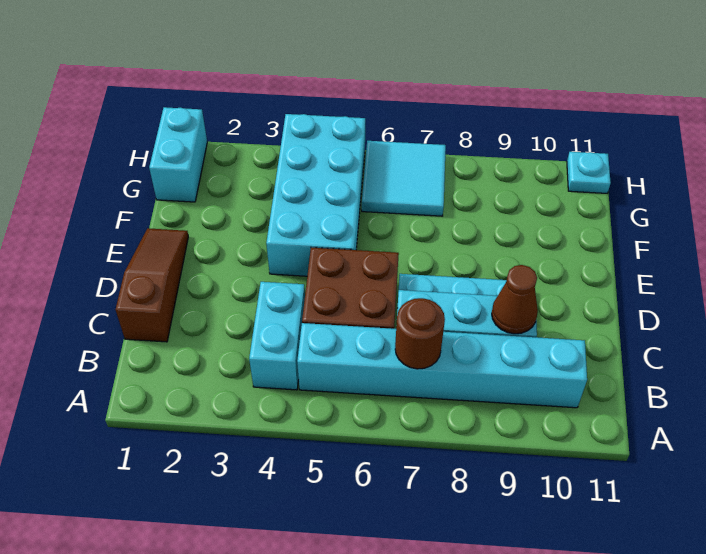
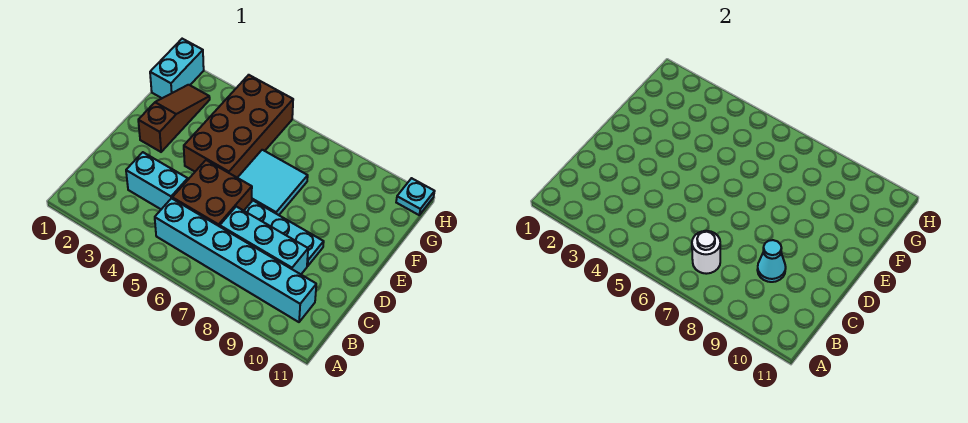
cyan 1x2 brick [249,282,305,390] -> cyan 1x2 brick turned to [126,152,188,209]
brown 1x1 round brick [395,298,445,369] -> white 1x1 round brick [692,231,720,274]
brown 1x3 slope [116,228,188,342] -> brown 1x3 slope moved to [138,85,210,152]
brown 1x1 cone [492,265,538,334] -> cyan 1x1 cone [757,240,786,282]
cyan 2x4 brick [266,114,365,276] -> brown 2x4 brick [184,75,293,178]
cyan 2x2 tile [362,141,446,216] -> cyan 2x2 tile moved to [238,150,308,215]

